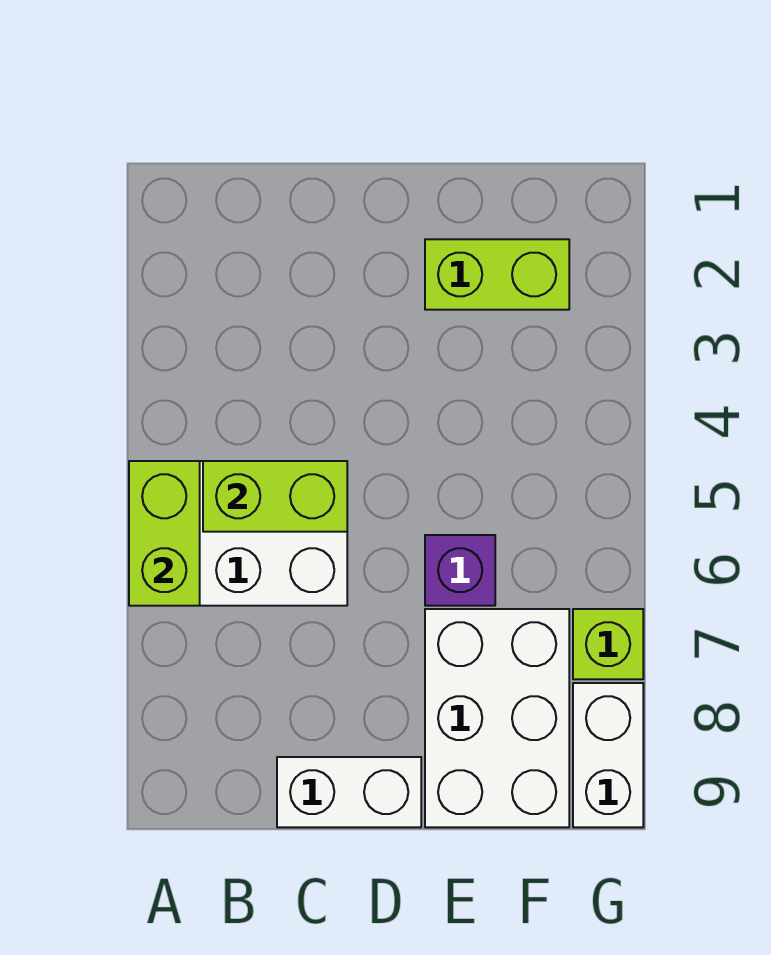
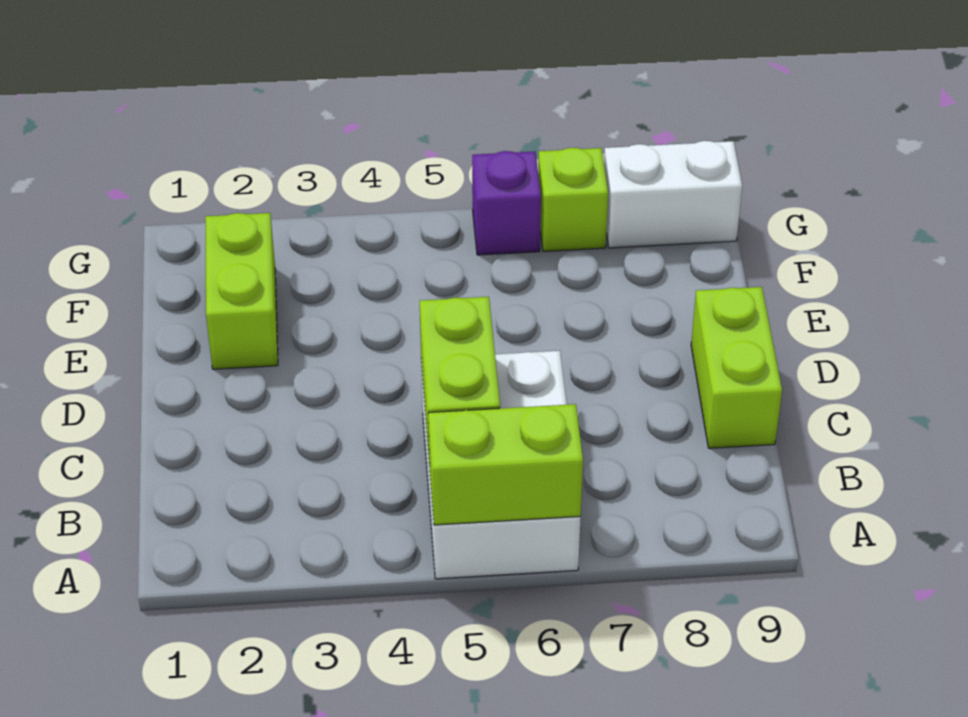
white 1x2 brick [277,757,421,827] -> lime 1x2 brick [691,287,782,448]
purple 1x1 brick [425,535,495,606] -> purple 1x1 brick moved to [472,151,541,255]
white 2x3 brick [425,609,569,827] -> none

